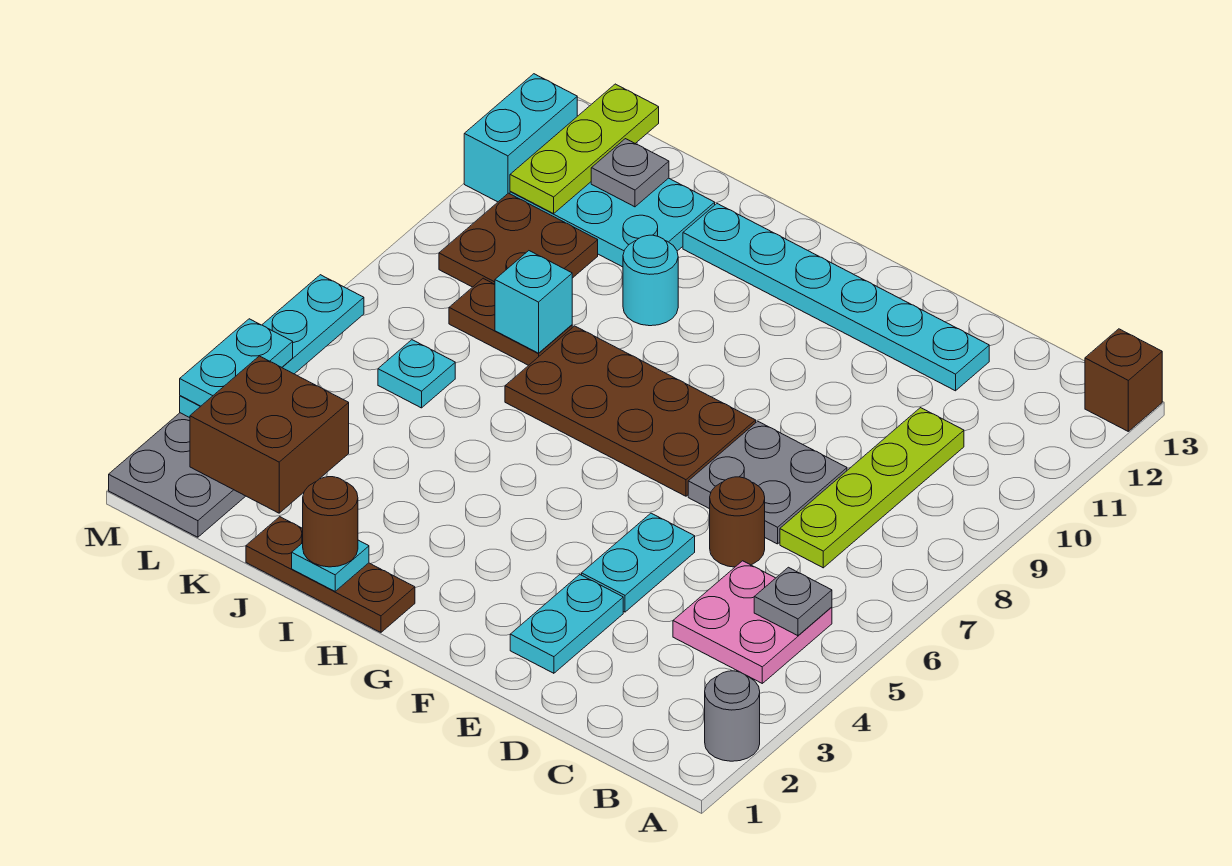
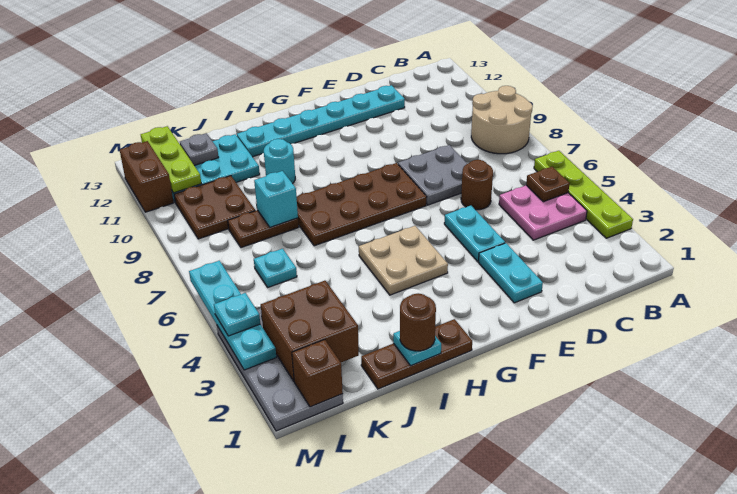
grey 1x1 round brick [705,671,760,761] -> none
none -> tan 2x2 round brick [471,86,533,154]
brown 1x1 brick [1085,329,1162,431] -> brown 1x1 brick moved to [292,340,343,407]
grey 1x1 plate [754,567,832,636] -> brown 1x1 plate [526,167,570,202]
lime 1x4 plate [780,408,964,568] -> lime 1x4 plate moved to [534,151,633,238]
none -> tan 2x2 plate [359,226,448,295]
cyan 1x2 plate [180,319,293,406] -> cyan 1x1 plate [214,293,260,336]
cyan 1x2 brick [464,74,577,202] -> brown 1x2 brick [120,141,174,212]

